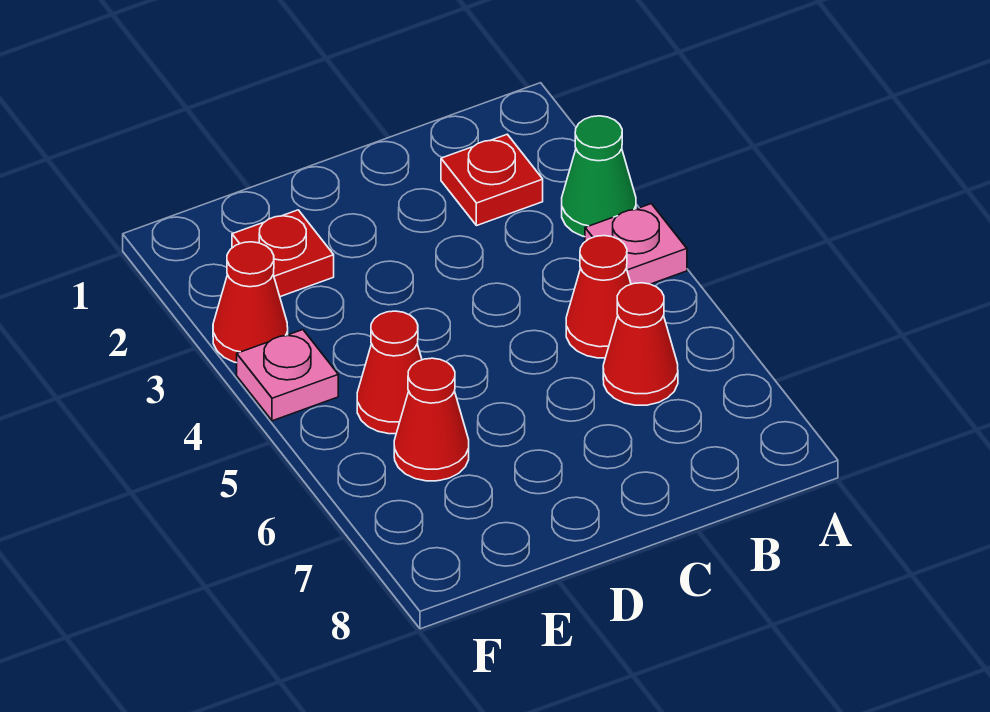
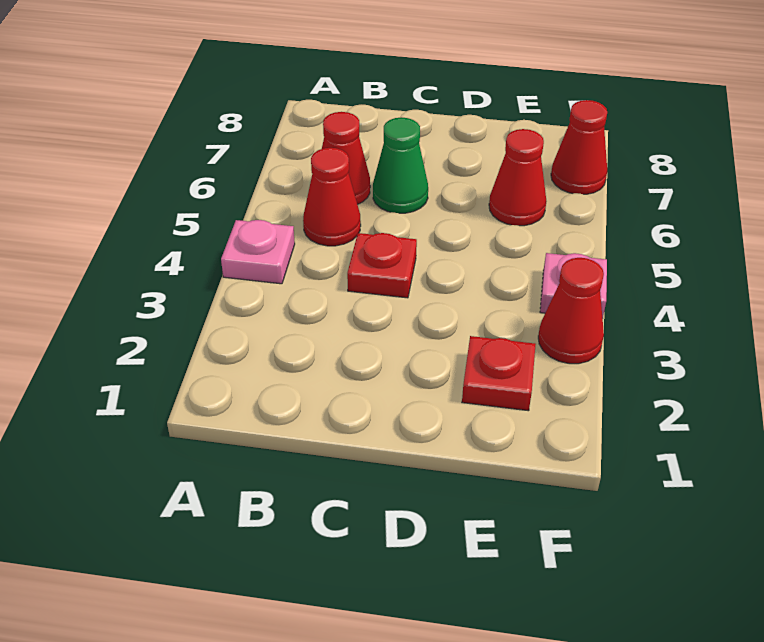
green 1x1 cone [562,116,636,237] -> green 1x1 cone moved to [373,117,428,213]
red 1x1 plate [441,134,543,226] -> red 1x1 plate moved to [347,233,417,298]
red 1x1 cone [357,311,422,434] -> red 1x1 cone moved to [551,100,607,194]

